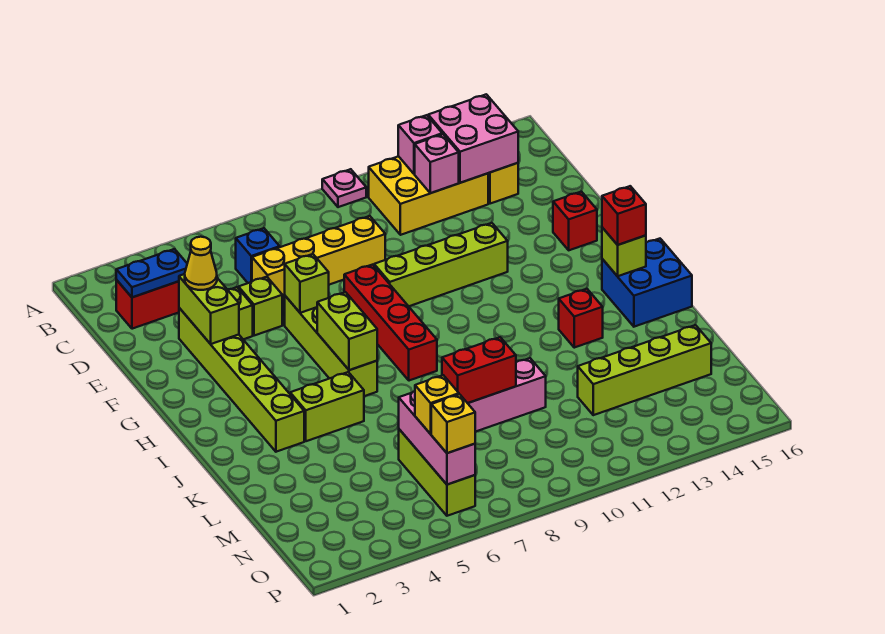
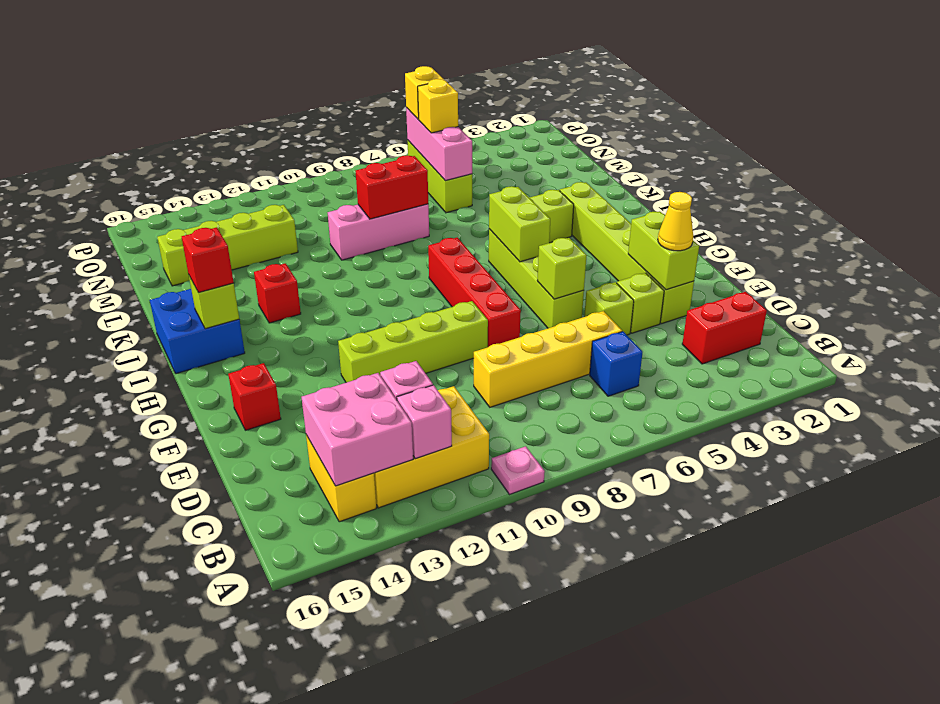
blue 1x2 plate [116,249,187,297] -> none

